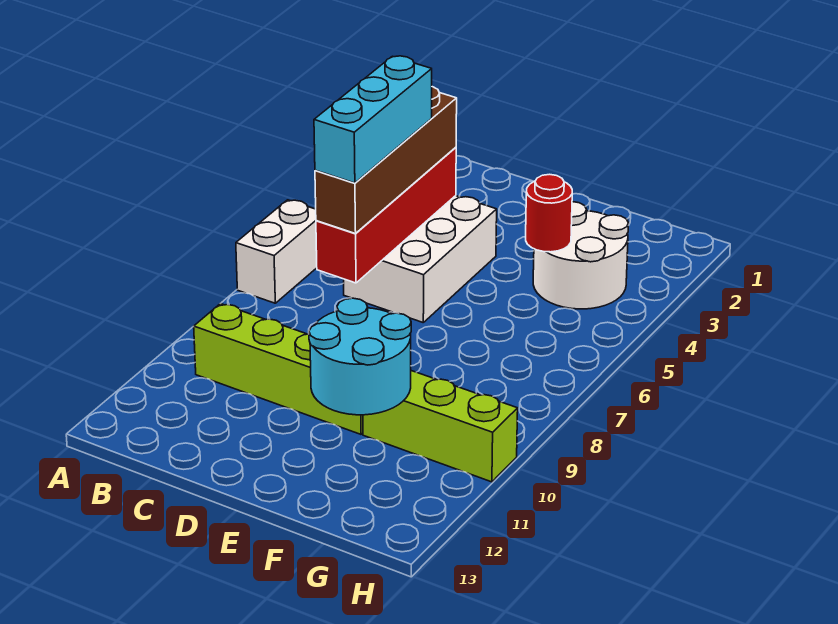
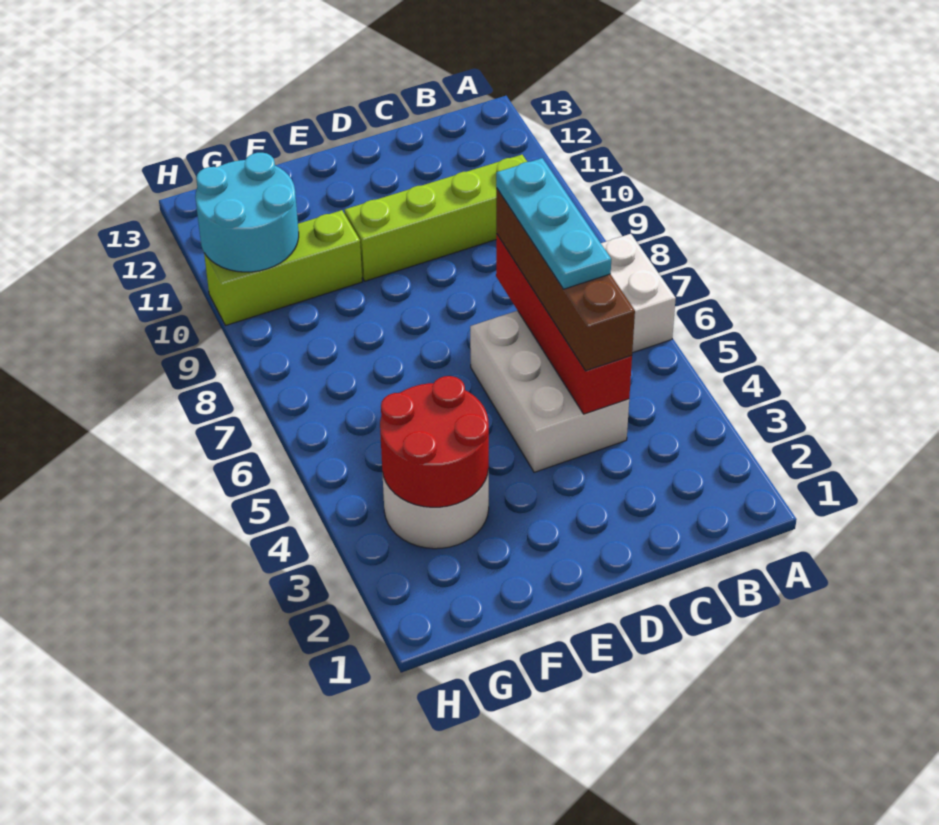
cyan 1x3 brick [314,56,432,183] -> cyan 1x3 plate [496,158,611,289]
cyan 2x2 round brick [309,298,411,415] -> cyan 2x2 round brick moved to [195,153,299,272]
red 1x1 round brick [526,174,572,252] -> red 2x2 round brick [380,376,489,507]

